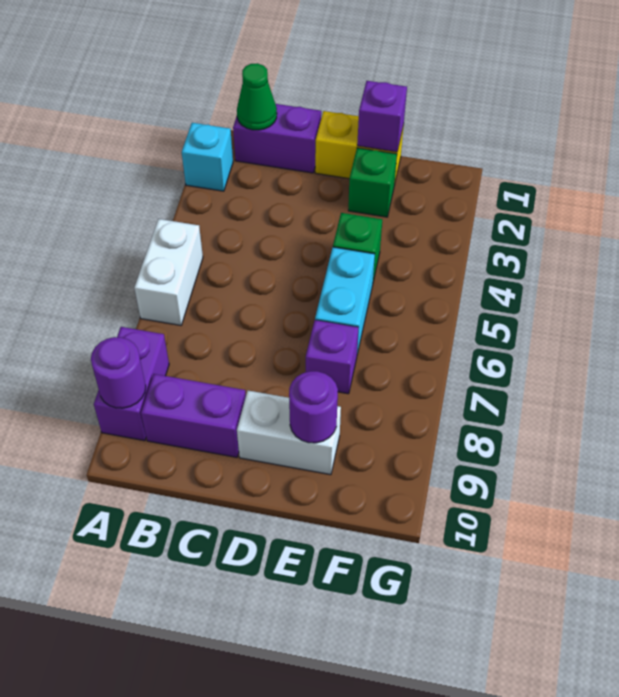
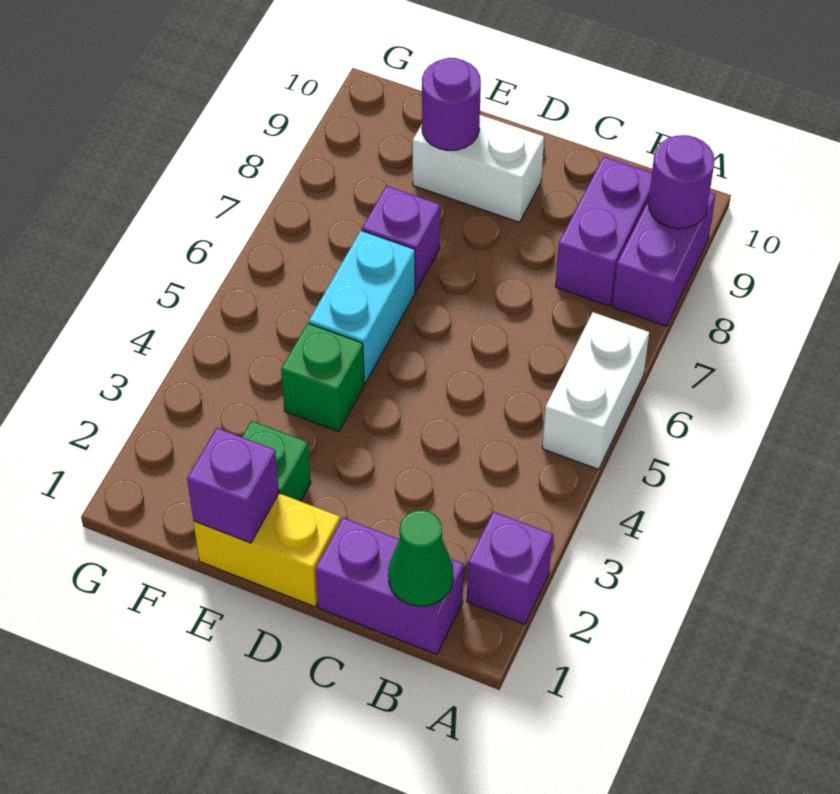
cyan 1x1 brick [182,123,233,191] -> purple 1x1 brick [467,512,553,624]
purple 1x2 brick [141,374,246,457] -> purple 1x2 brick turned to [555,157,652,306]

